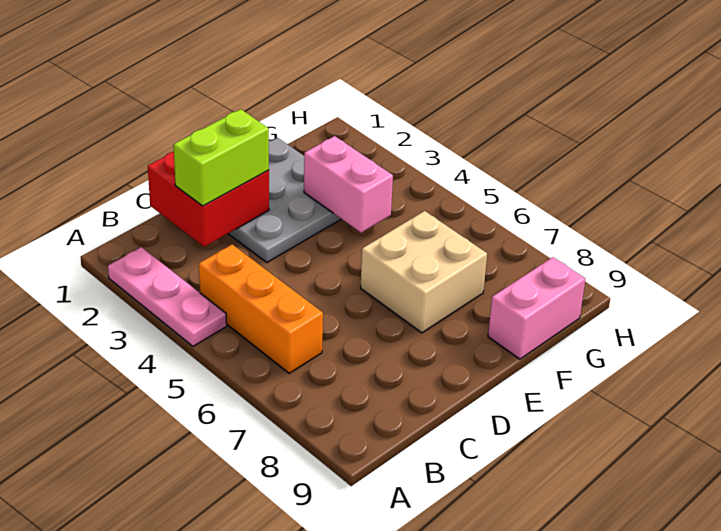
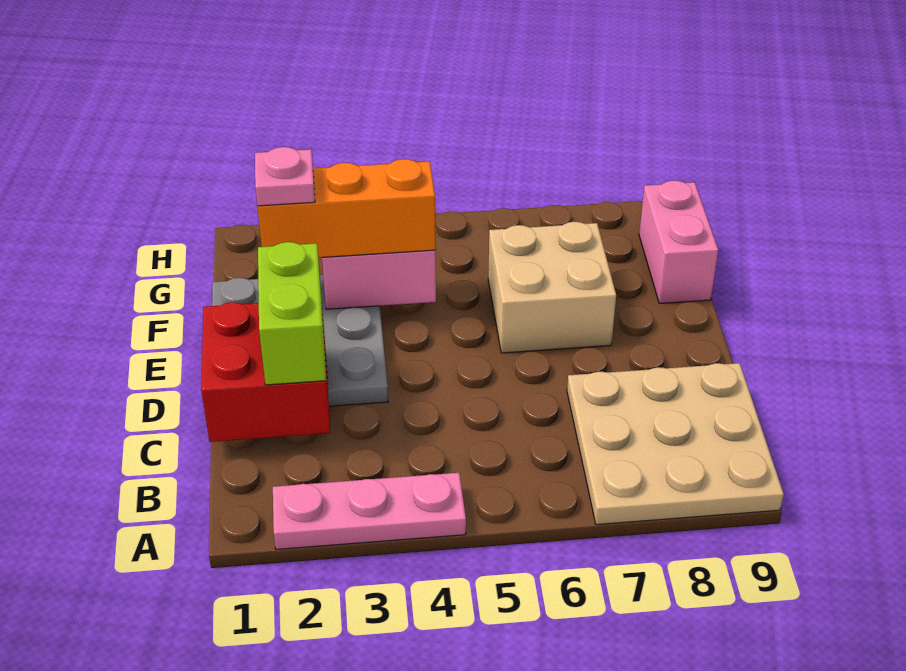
none -> tan 3x3 plate [567,363,784,525]
orange 1x3 brick [199,245,323,373] -> orange 1x3 brick moved to [257,159,436,258]
none -> pink 1x1 plate [255,147,315,206]

